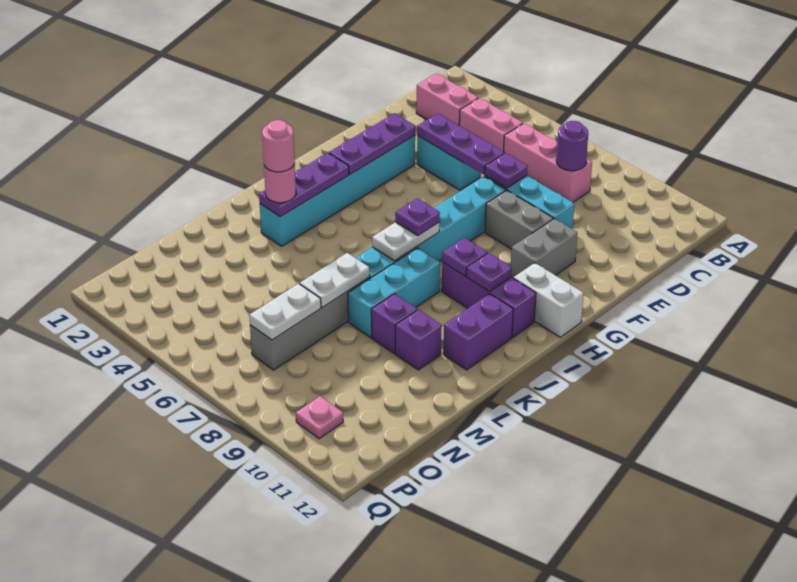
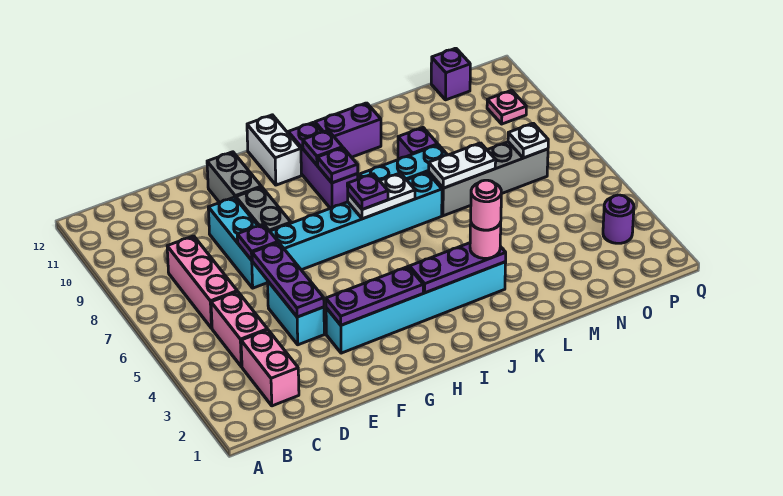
purple 1x1 round brick [556,121,588,171] -> purple 1x1 round brick moved to [603,195,634,243]
grey 1x2 brick [511,219,577,278] -> grey 1x2 brick turned to [207,152,261,203]
purple 1x1 brick [395,310,442,370] -> purple 1x1 brick moved to [431,48,470,100]
white 1x2 plate [249,284,321,340] -> white 1x1 plate [508,123,548,158]

